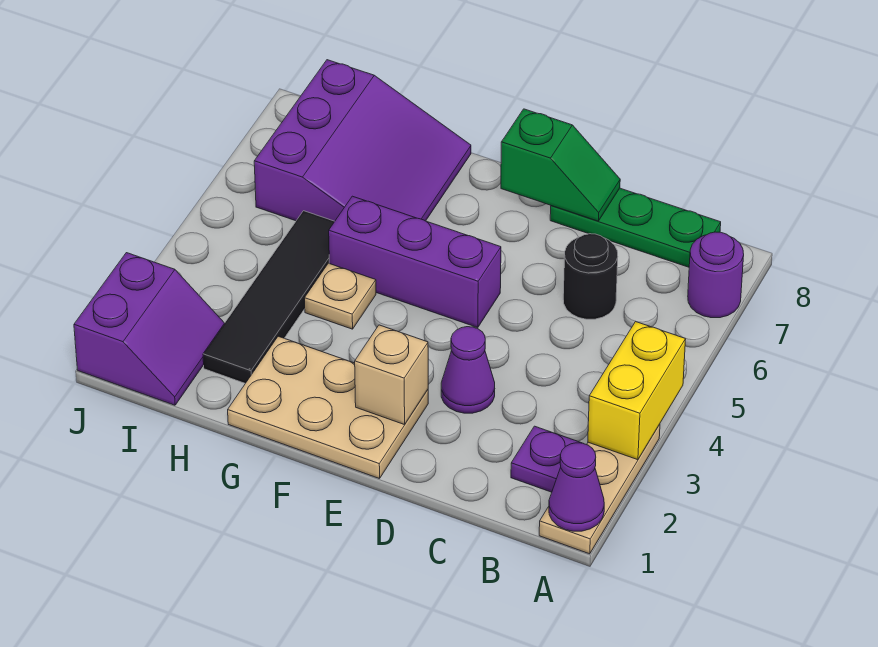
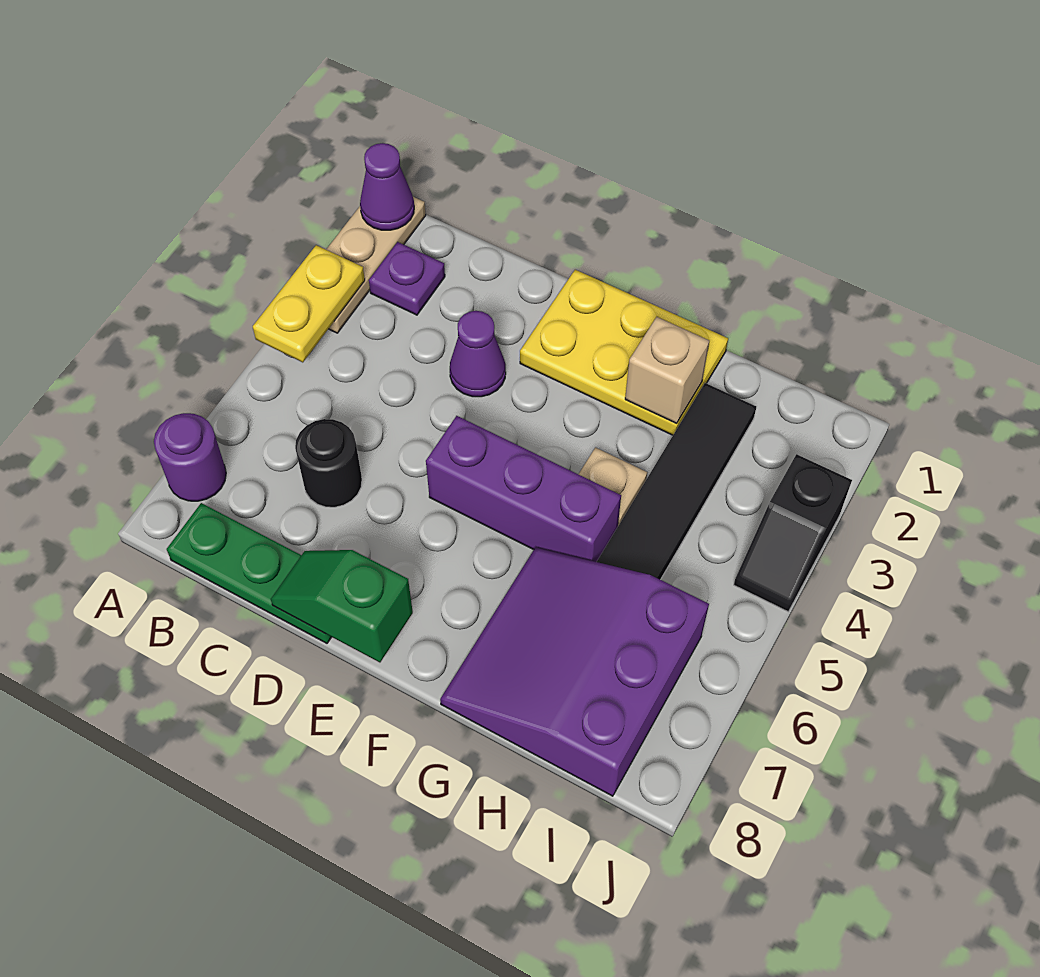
yellow 1x2 brick [588,322,686,460] -> yellow 1x2 plate [253,245,365,362]
tan 2x3 plate [228,336,428,479] -> yellow 2x3 plate [520,270,728,435]
tan 1x1 brick [355,325,428,425] -> tan 1x1 brick moved to [625,317,709,424]
purple 2x2 slope [74,253,224,405] -> none
none -> black 1x2 slope [734,454,852,612]

